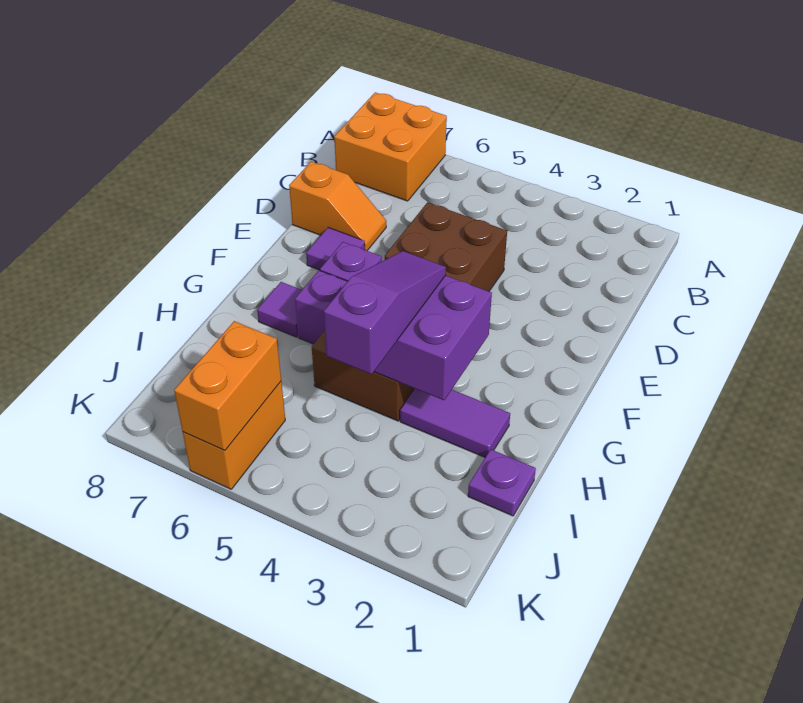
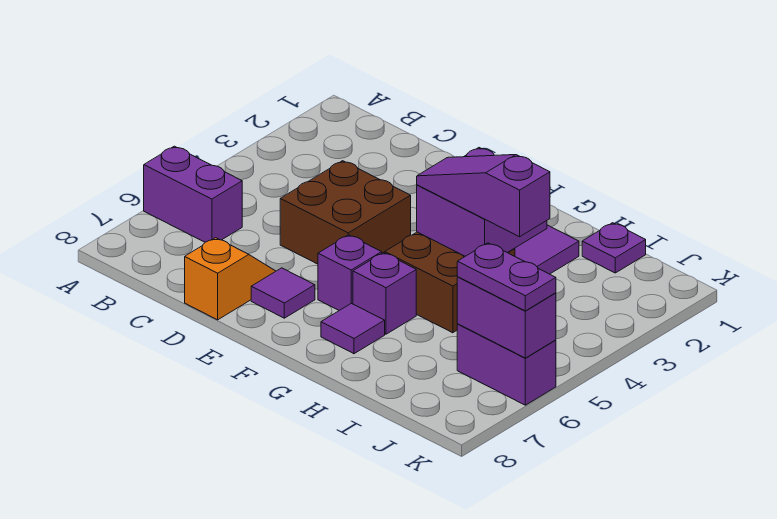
none -> purple 1x2 brick [144,146,242,242]
orange 2x2 brick [334,92,447,201] -> none
orange 1x2 brick [183,382,285,489] -> purple 1x2 brick [457,324,556,405]
orange 1x2 brick [174,321,281,451] -> purple 1x2 brick [457,277,556,358]
none -> purple 1x2 plate [457,243,556,311]

